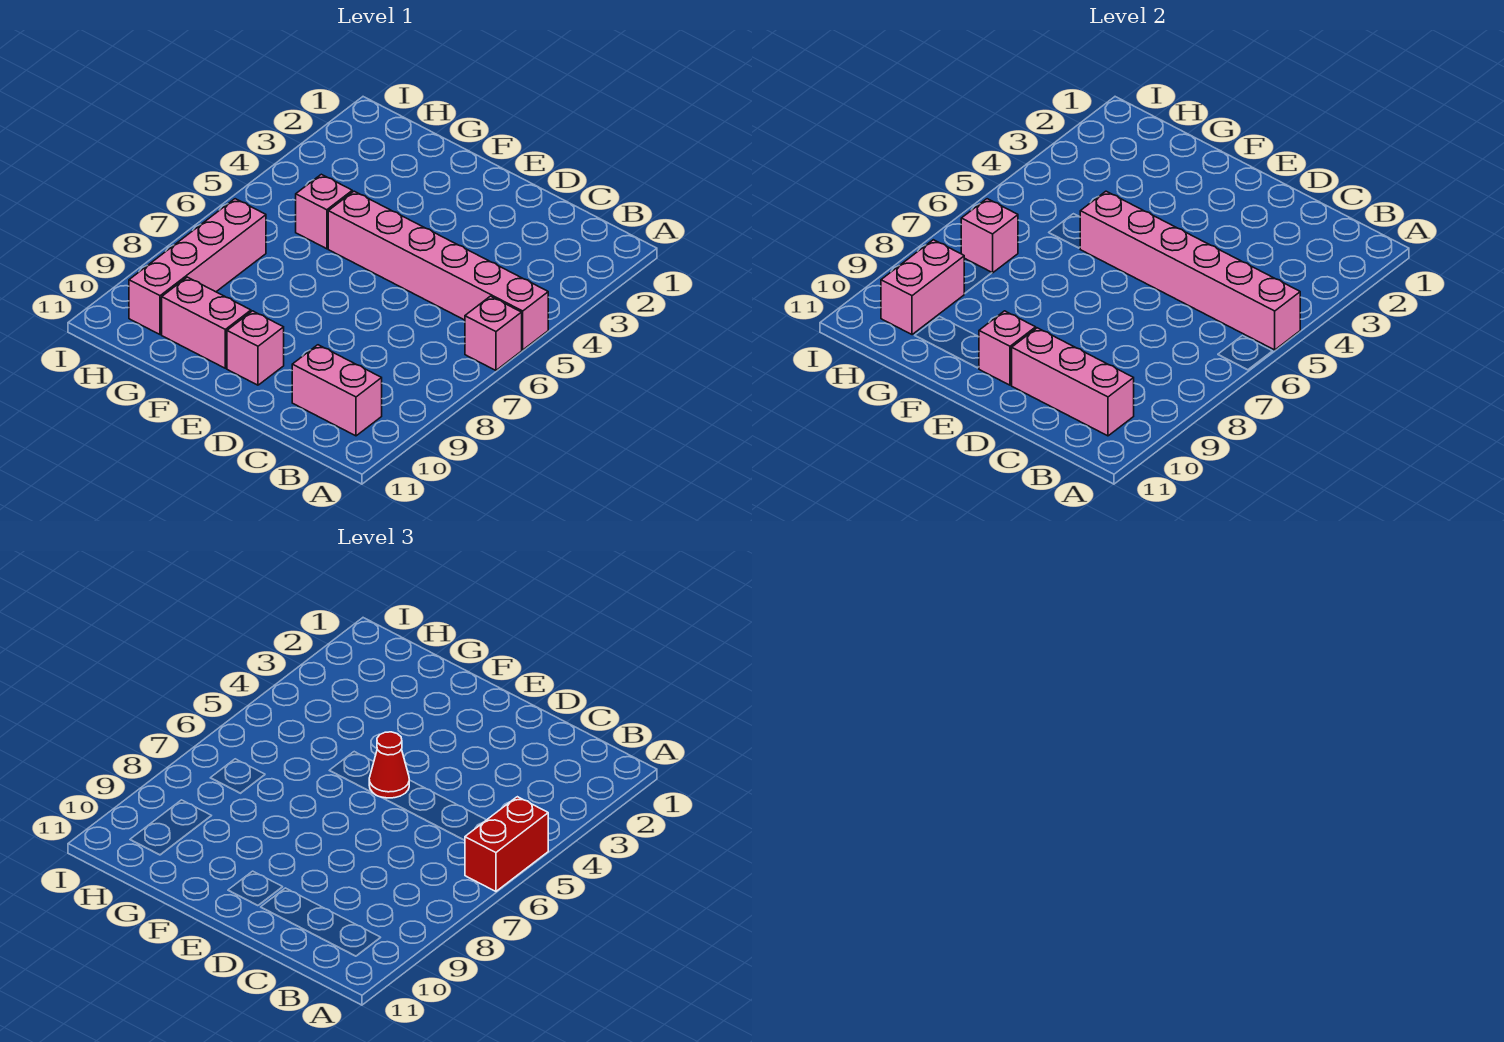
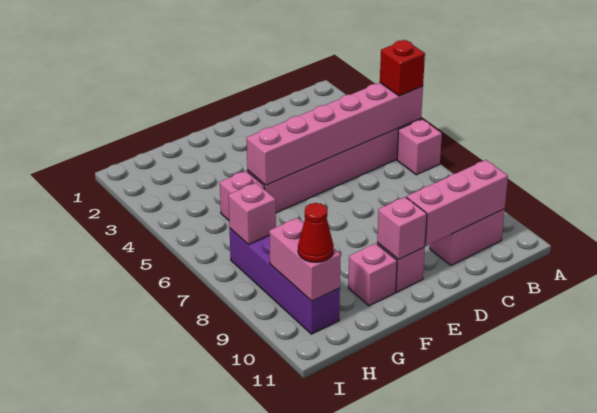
red 1x2 brick [465,797,548,891] -> red 1x1 brick [380,40,425,96]
red 1x1 cone [369,732,409,798] -> red 1x1 cone moved to [298,203,334,262]
pink 1x2 brick [162,277,251,368] -> pink 1x1 brick [348,243,397,306]
pink 1x4 brick [129,199,266,335] -> purple 1x4 brick [230,229,340,334]

